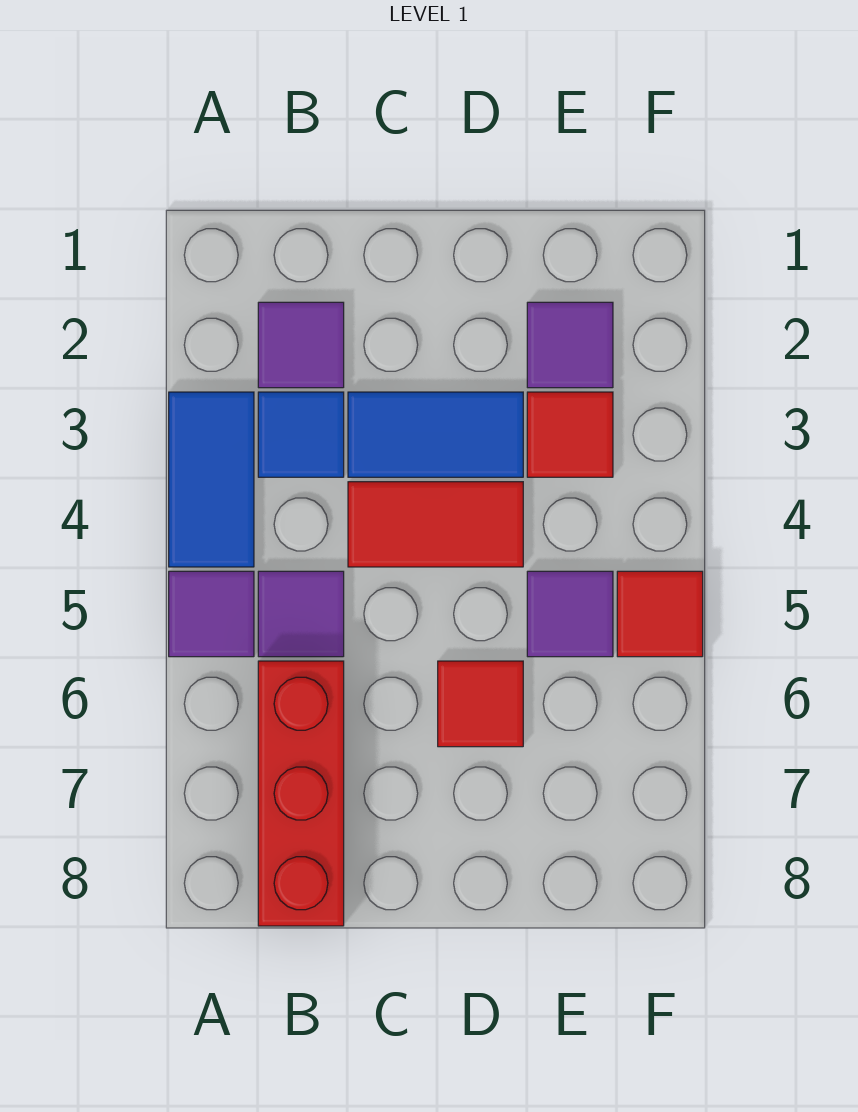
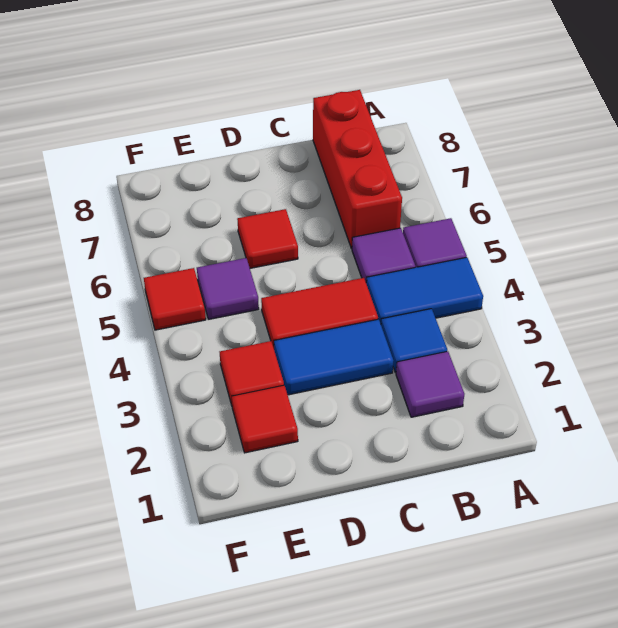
blue 1x2 tile [169,392,254,567] -> blue 1x2 tile turned to [366,257,483,324]
purple 1x1 tile [527,302,613,388] -> red 1x1 tile [232,385,298,453]

